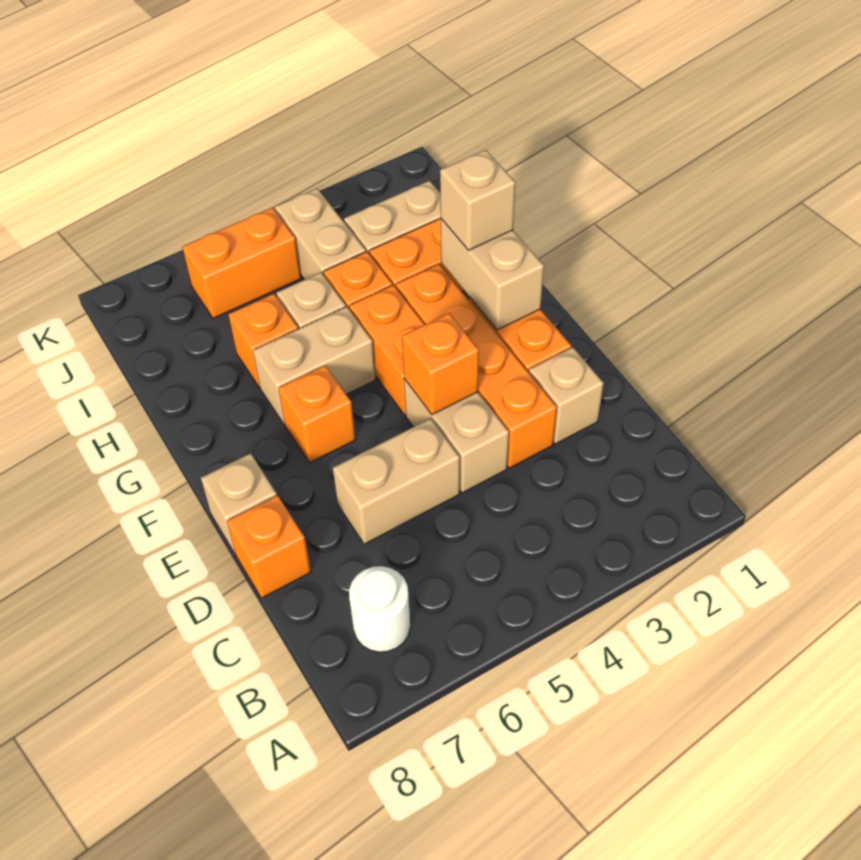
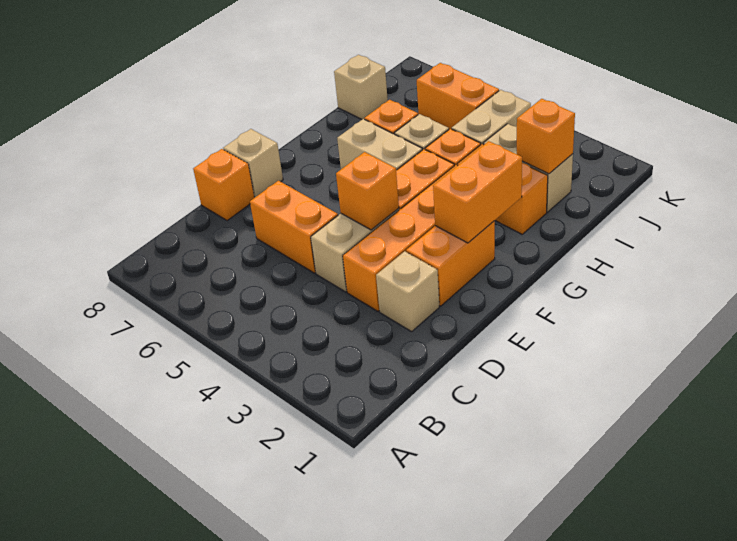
white 1x1 round brick [349,566,410,652] -> none
tan 1x2 brick [333,419,460,544] -> orange 1x2 brick [250,181,338,273]
tan 1x2 brick [441,219,544,330] -> orange 1x2 brick [433,141,522,243]
orange 1x1 brick [278,366,355,462] -> orange 1x1 brick moved to [517,99,575,174]
tan 1x1 brick [440,150,515,250] -> tan 1x1 brick moved to [334,55,388,119]

